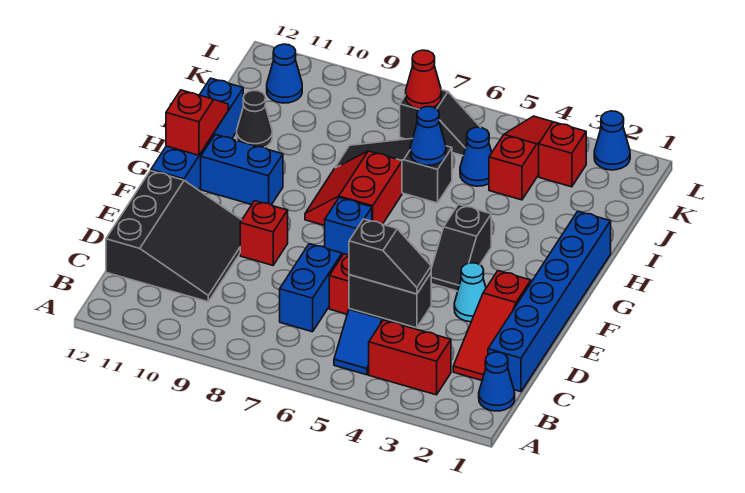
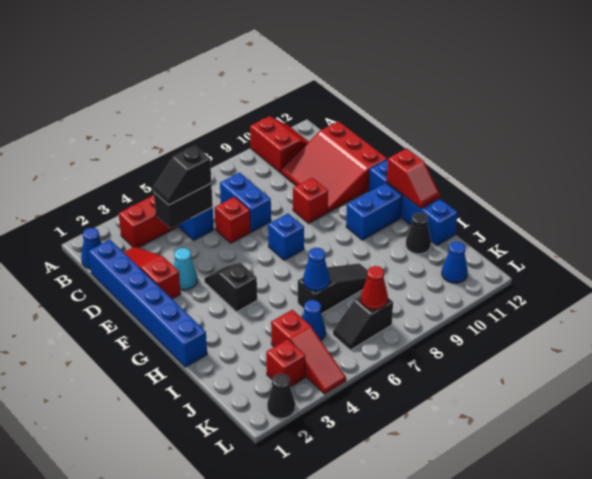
black 3x3 slope [106,171,242,302] -> red 3x3 slope [281,121,387,212]
red 2x2 slope [305,151,402,226] -> red 2x2 slope moved to [250,116,309,173]
blue 1x1 cone [594,111,630,170] -> black 1x1 cone [267,374,295,418]

